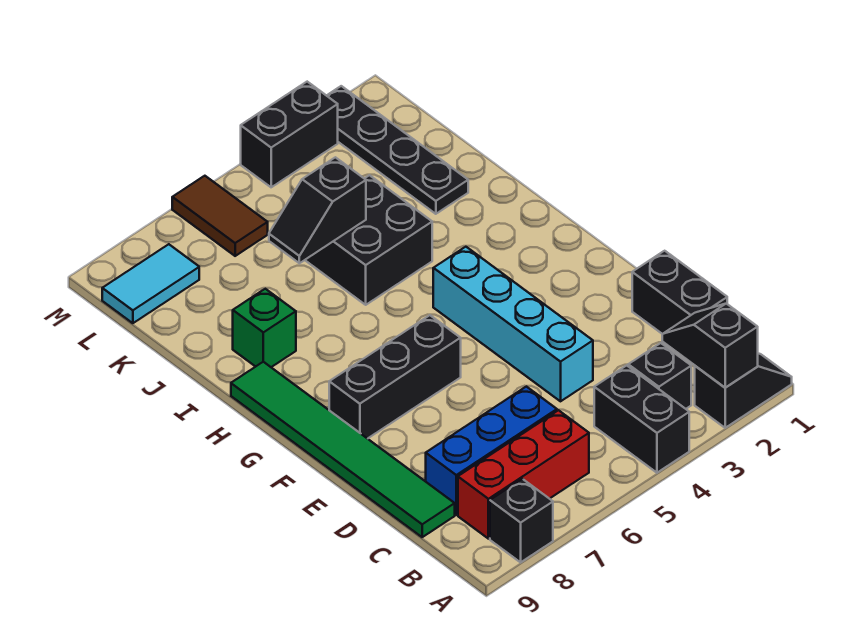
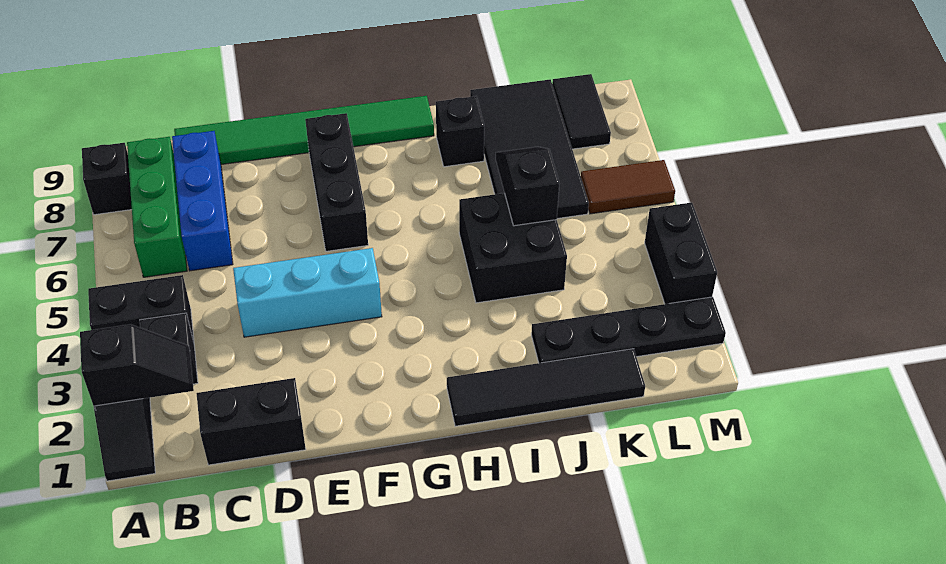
red 1x3 brick [458,410,589,539] -> green 1x3 brick [127,137,187,277]
cyan 1x4 brick [433,247,593,401] -> cyan 1x3 brick [233,248,382,337]
none -> black 1x4 tile [447,349,645,426]
green 1x1 brick [233,289,296,367] -> black 1x1 brick [436,96,484,167]
none -> black 2x4 tile [470,79,589,219]
cyan 1x2 tile [102,244,199,323] -> black 1x2 tile [552,74,611,149]

